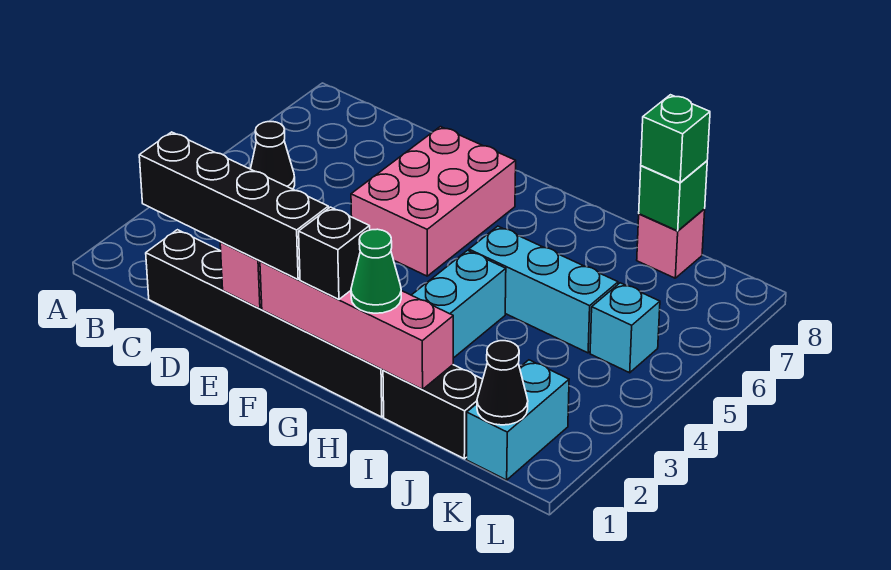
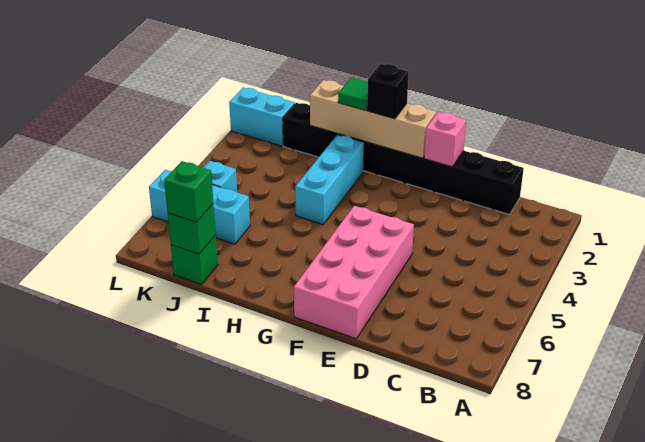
black 1x1 cone [251,122,295,189] -> none
black 1x4 brick [139,132,329,279] -> none
pink 2x3 brick [351,127,516,276] -> pink 2x4 brick [294,206,414,339]
pink 1x4 brick [260,261,453,389] -> tan 1x4 brick [310,80,436,158]
green 1x1 cone [351,229,401,313] -> green 1x1 tile [338,77,368,110]
cyan 1x3 brick [469,226,618,353] -> cyan 1x3 brick moved to [149,170,250,244]
pink 1x1 brick [637,209,705,278] -> green 1x1 brick [171,235,218,285]
cyan 1x2 brick [466,360,569,480] -> cyan 1x2 brick turned to [229,88,295,146]
black 1x1 cone [477,341,528,425] -> none

